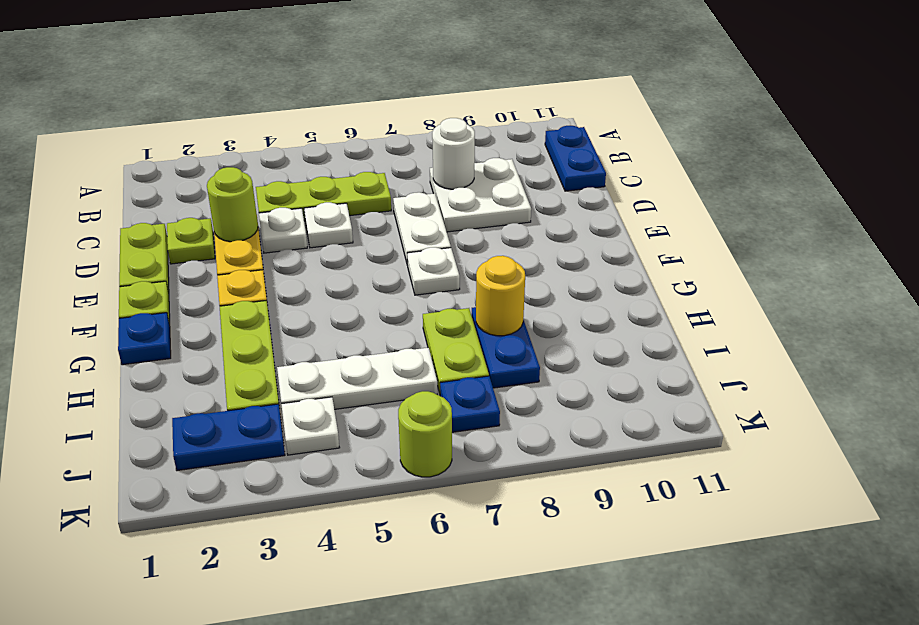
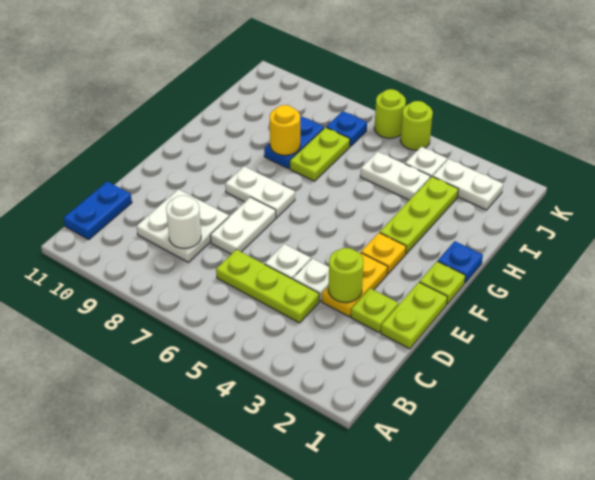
white 1x1 plate [407,247,460,295] -> white 1x2 plate [225,166,295,218]
white 1x3 plate [277,348,437,409] -> white 1x2 plate [360,151,430,200]
blue 1x2 plate [172,404,285,471] -> white 1x2 plate [433,159,503,210]
none -> lime 1x1 round brick [400,101,433,150]

